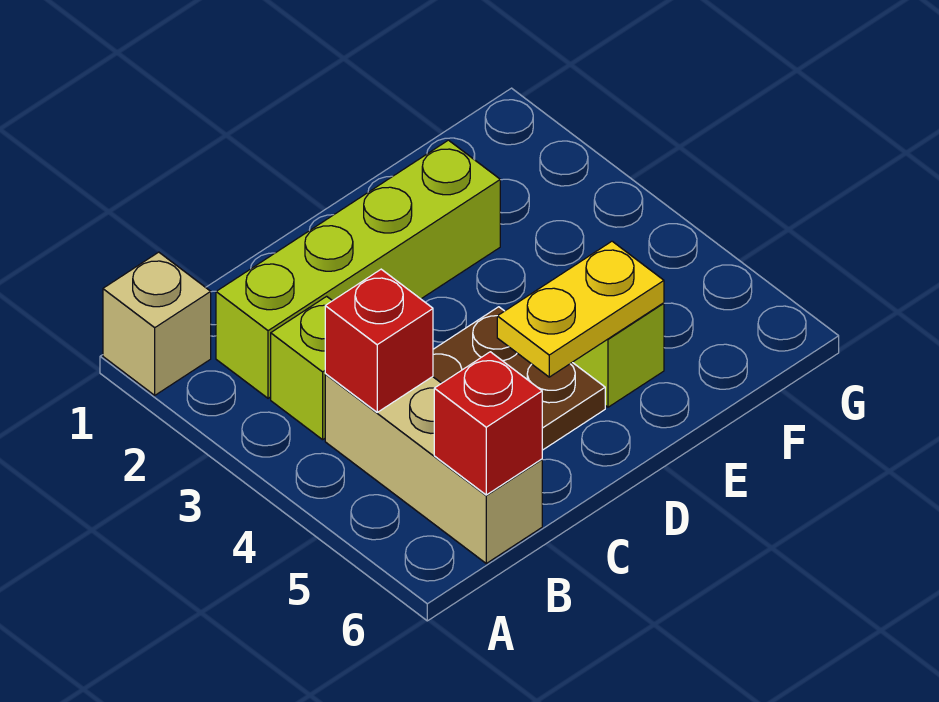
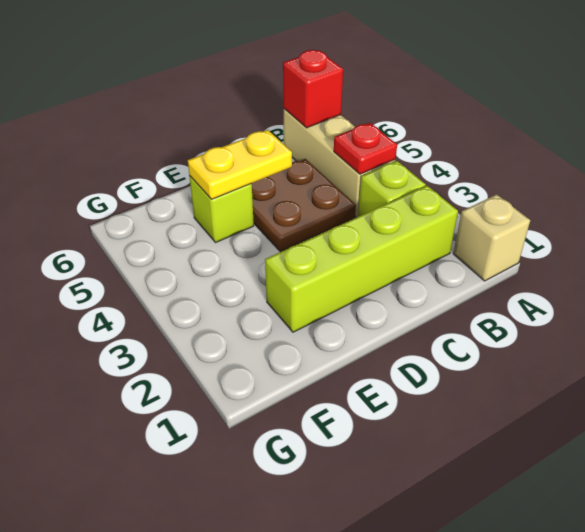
red 1x1 brick [325,269,433,412] -> red 1x1 plate [334,123,397,174]

